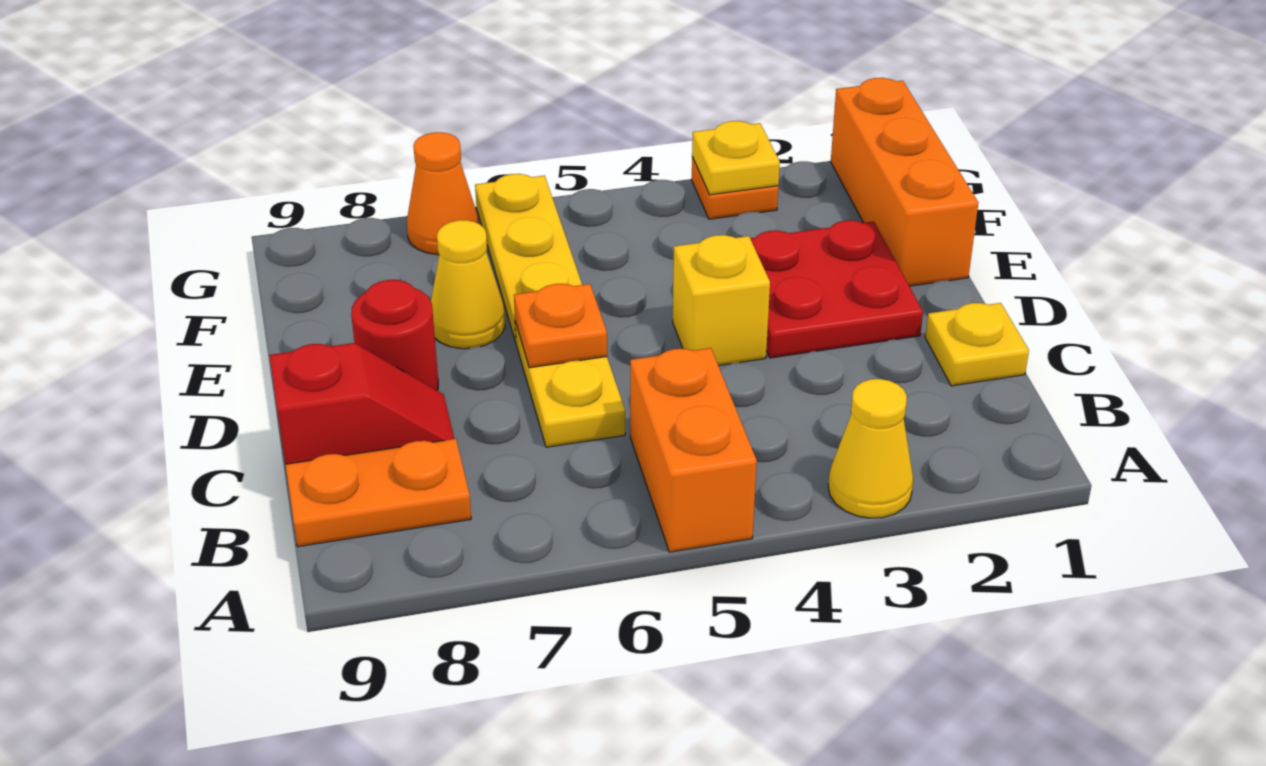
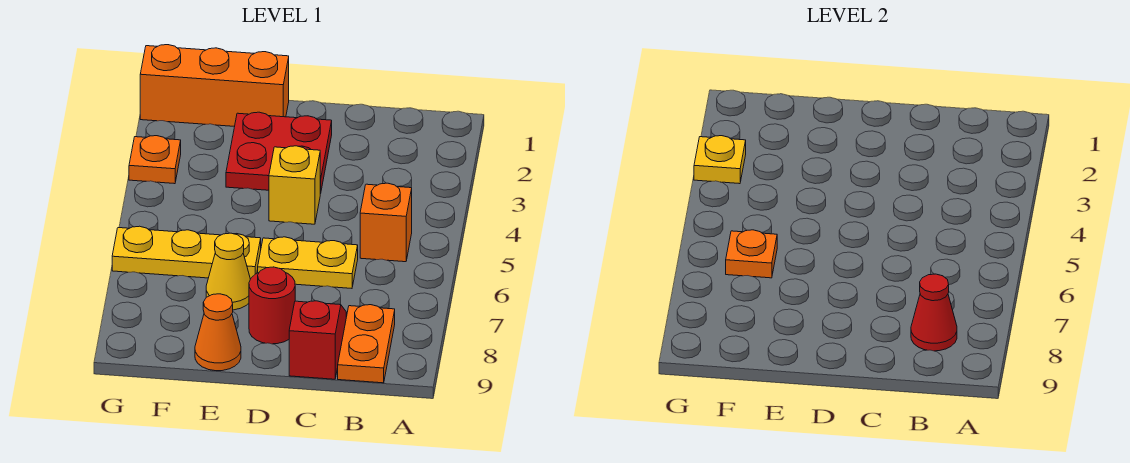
yellow 1x1 cone [828,379,913,518] -> none
orange 1x2 brick [630,348,757,552] -> orange 1x1 brick [360,183,412,262]
none -> red 1x1 cone [911,274,957,351]
yellow 1x1 plate [925,303,1029,386] -> none
orange 1x1 plate [514,284,607,368] -> orange 1x1 plate moved to [726,230,777,278]
orange 1x1 cone [407,132,478,255] -> orange 1x1 cone moved to [195,294,241,371]

